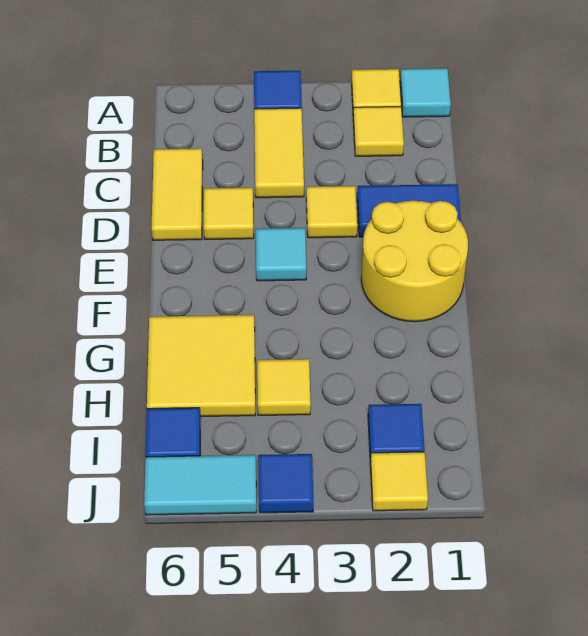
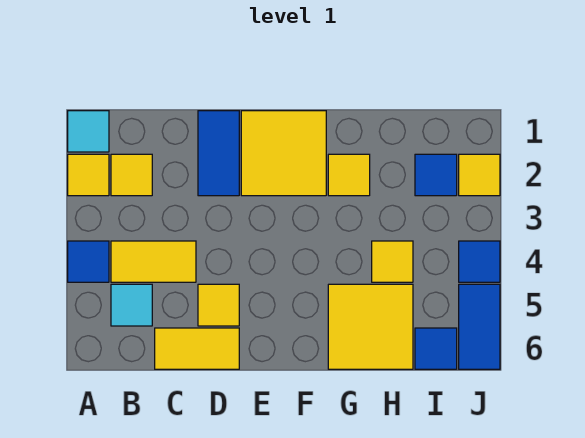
yellow 1x1 tile [306,186,357,238] -> yellow 1x1 tile moved to [328,154,370,196]
yellow 2x2 round brick [361,201,468,322] -> yellow 2x2 tile [241,111,326,196]
cyan 1x1 tile [256,228,306,281] -> cyan 1x1 tile moved to [111,284,152,326]
cyan 1x2 tile [144,455,256,515] -> blue 1x2 tile [459,284,500,369]

